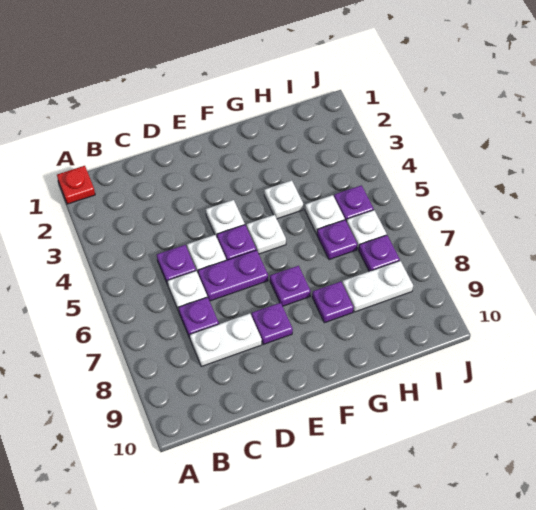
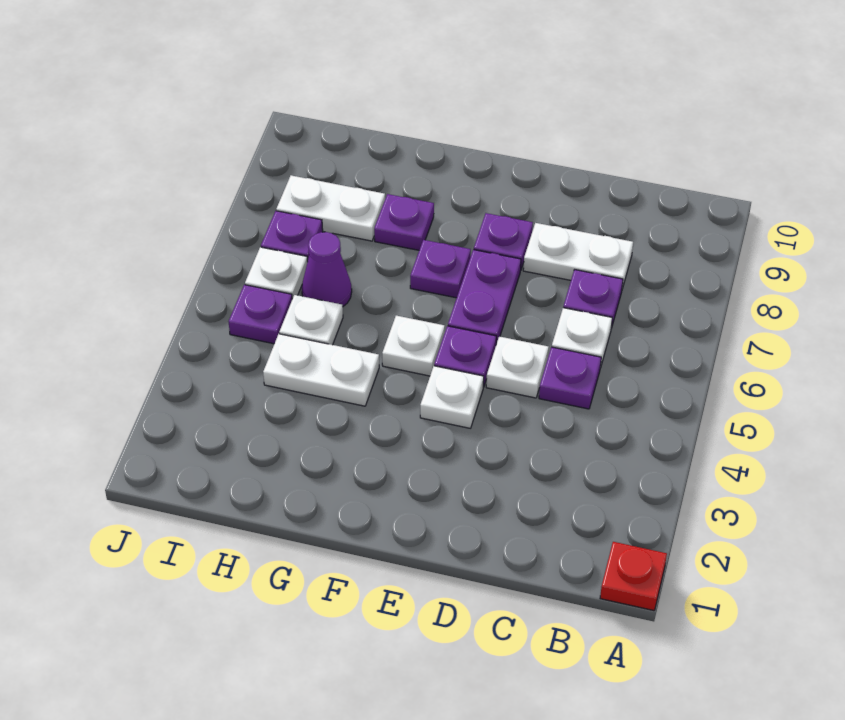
purple 1x2 plate [198,250,268,301] -> purple 1x2 plate turned to [448,250,521,344]
white 1x1 plate [264,180,303,219] -> white 1x2 plate [263,334,379,406]
purple 1x1 plate [317,220,357,260] -> purple 1x1 cone [302,232,352,307]

